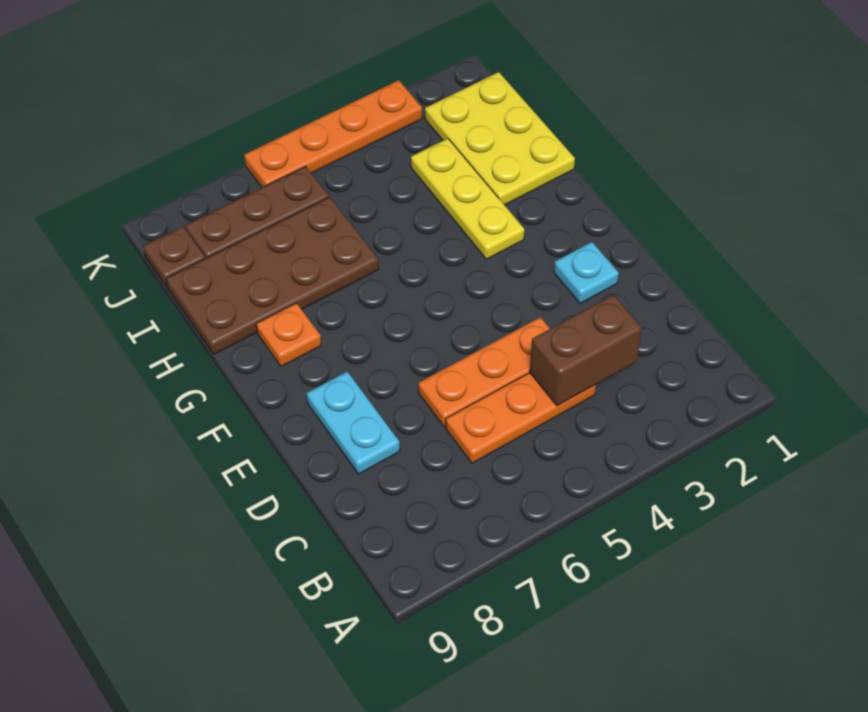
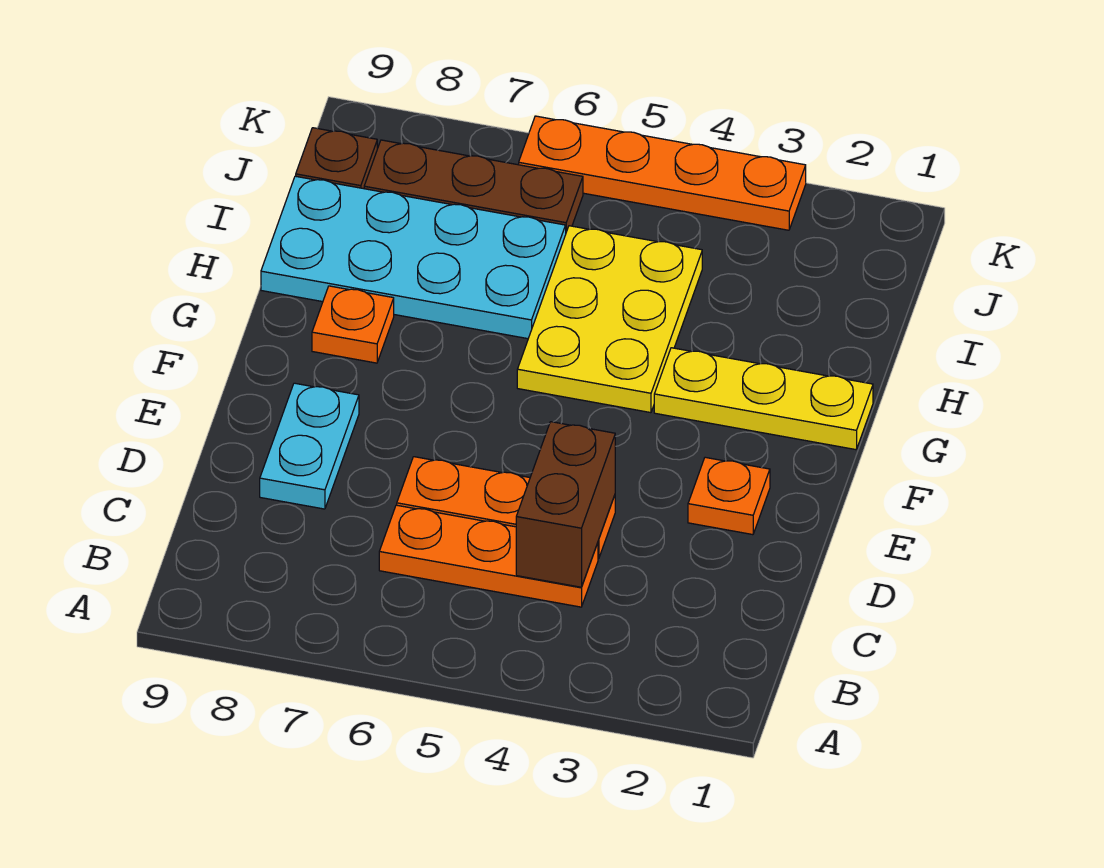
brown 1x2 brick [530,295,642,406] -> brown 1x2 brick turned to [516,422,615,587]
cyan 1x1 plate [554,242,619,303] -> orange 1x1 plate [688,457,770,535]
yellow 1x3 plate [411,138,524,259] -> yellow 1x3 plate turned to [654,348,873,450]
yellow 2x3 plate [425,72,575,205] -> yellow 2x3 plate moved to [517,226,702,413]
brown 2x4 plate [166,197,379,354] -> cyan 2x4 plate [261,176,566,339]

